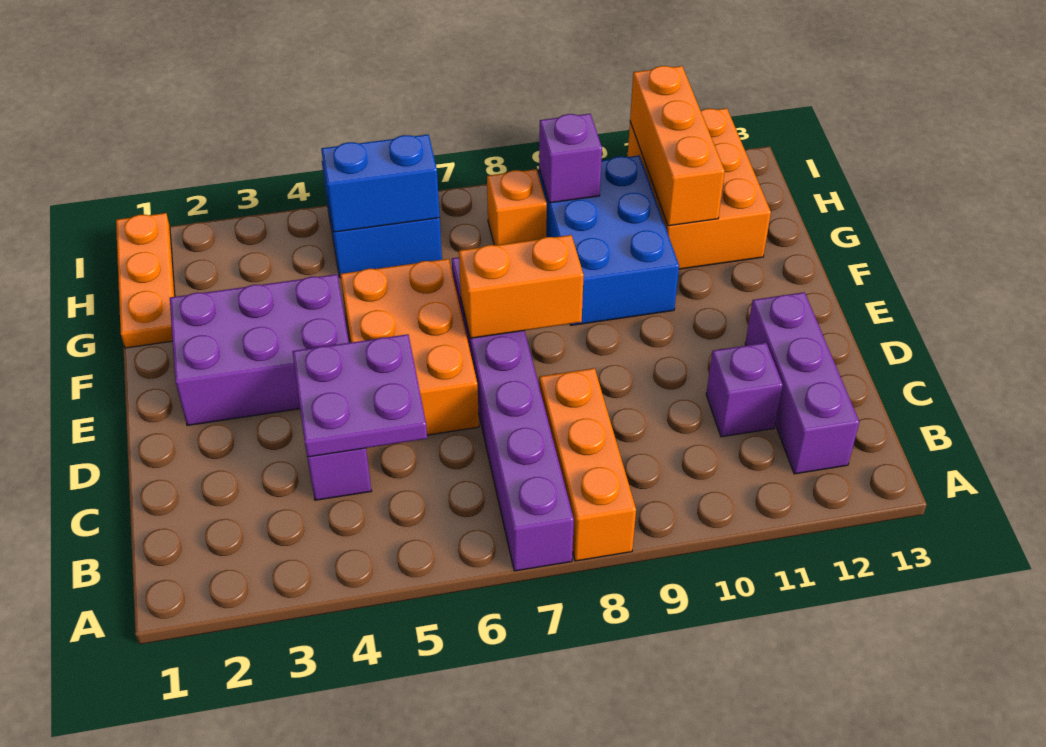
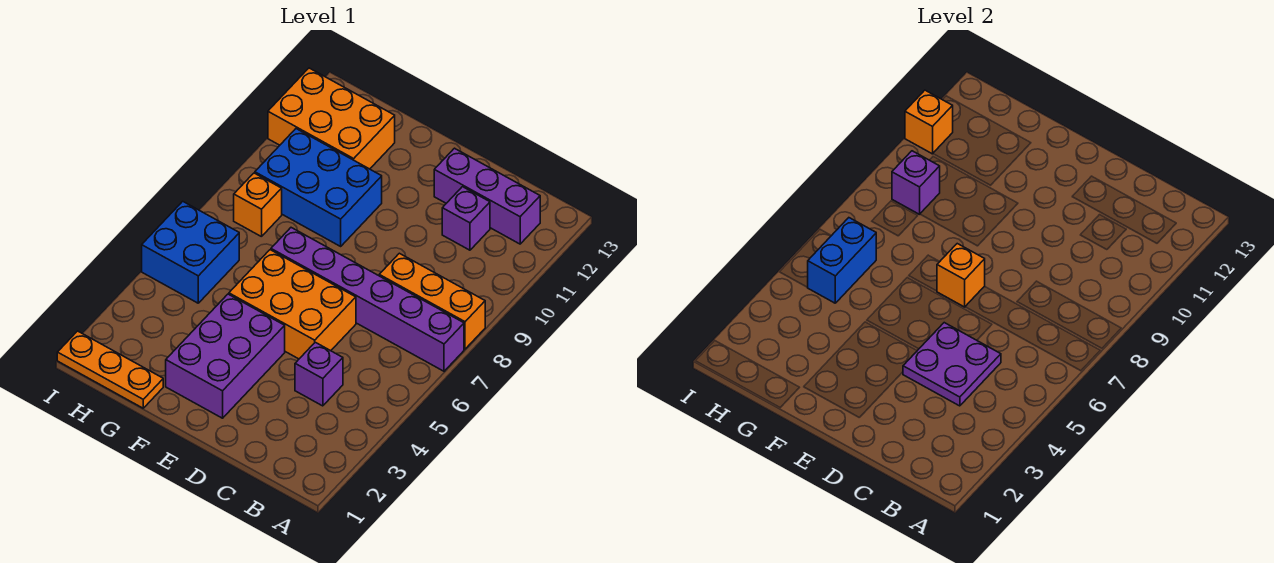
orange 1x2 brick [459,235,584,338] -> orange 1x1 brick [937,244,985,307]
orange 1x3 brick [630,66,725,226] -> orange 1x1 brick [905,90,953,154]

